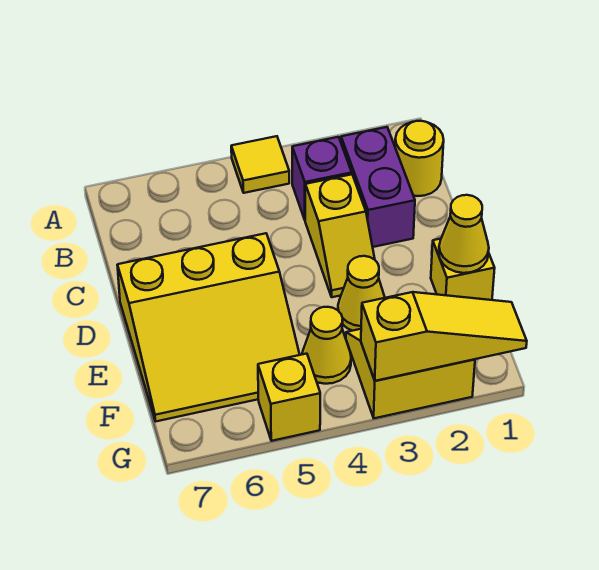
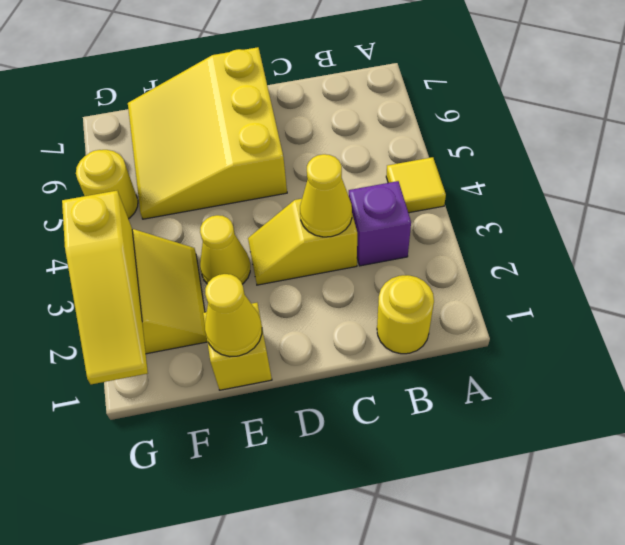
purple 1x2 brick [341,127,415,247] -> none
yellow 1x1 cone [302,307,351,384] -> yellow 1x1 cone moved to [300,154,352,237]
yellow 1x1 brick [258,354,320,441] -> yellow 1x1 round brick [76,150,138,219]

